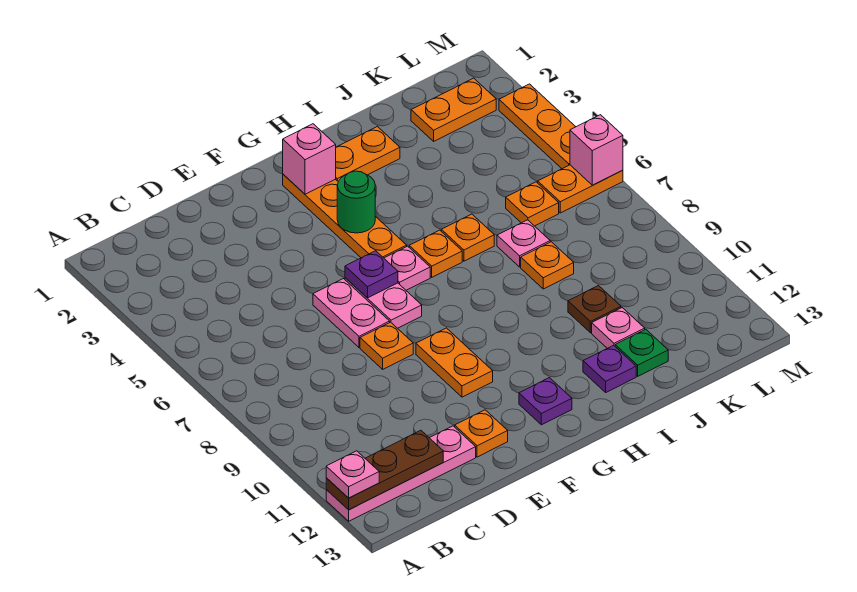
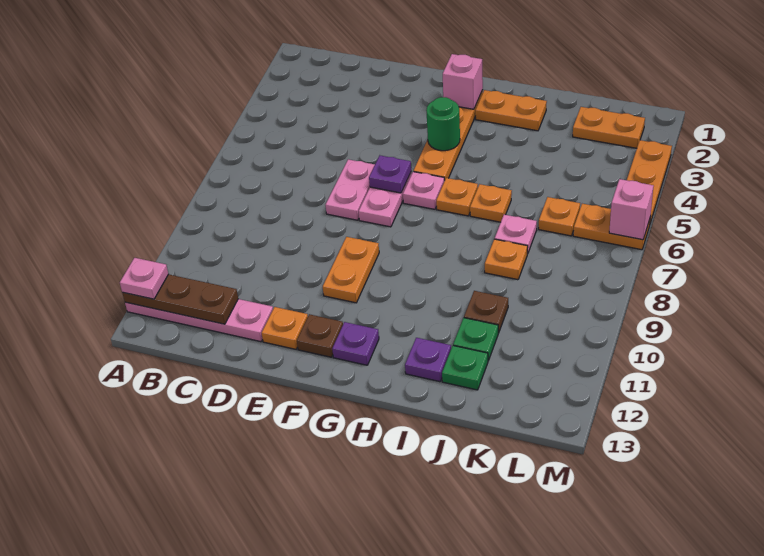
orange 1x1 plate [360,322,413,369] -> none
none -> brown 1x1 plate [297,314,343,357]
pink 1x1 plate [592,308,645,348] -> green 1x1 plate [453,318,498,361]

